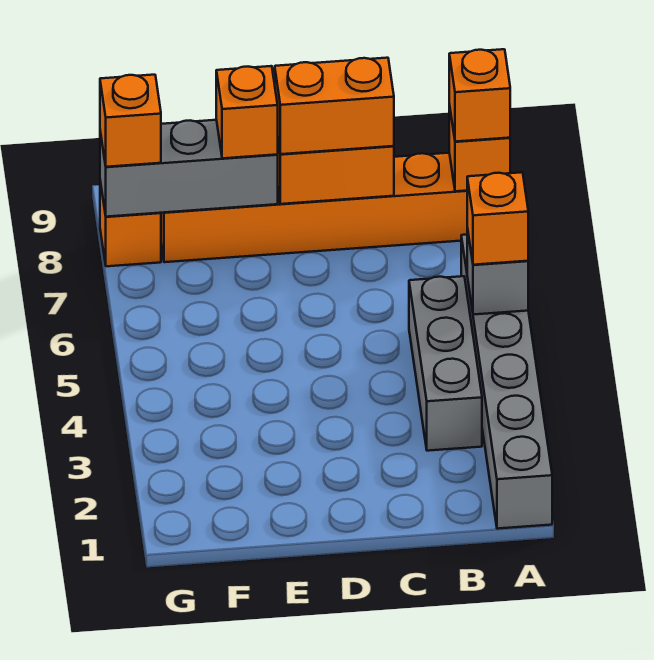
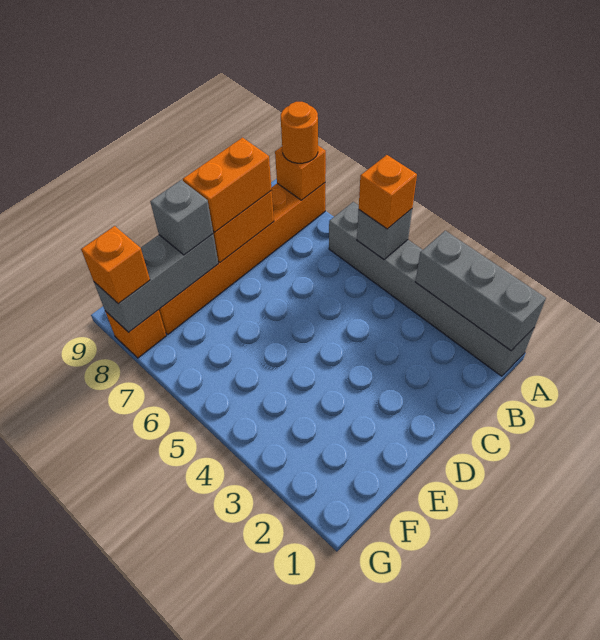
orange 1x1 brick [449,49,510,142] -> orange 1x1 round brick [281,102,318,163]
grey 1x3 brick [409,276,482,451] -> grey 1x3 brick moved to [416,231,546,351]
orange 1x1 brick [216,66,278,158] -> grey 1x1 brick [150,180,213,255]

